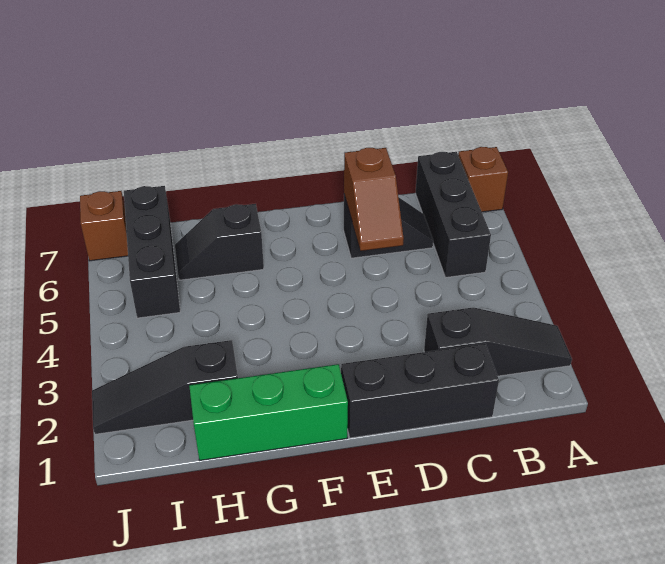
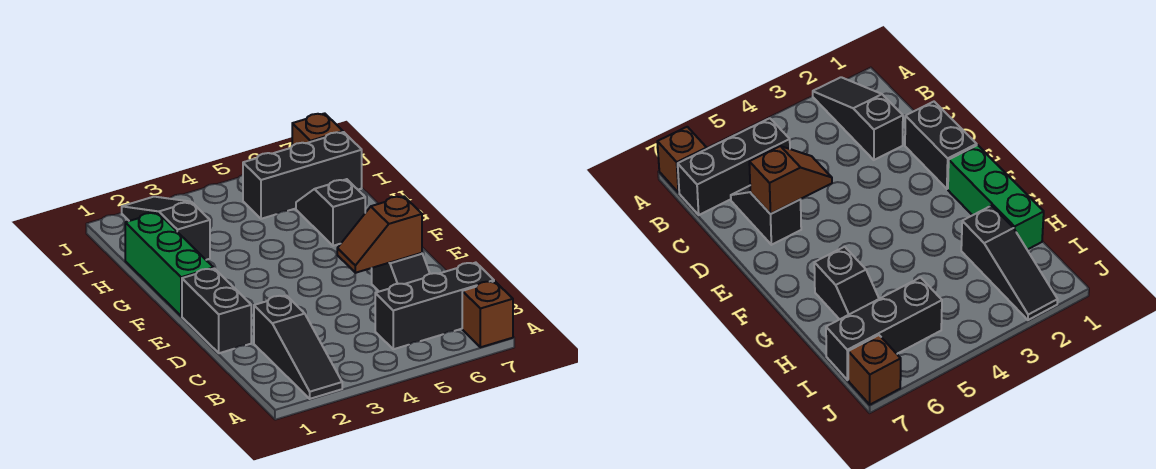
black 1x3 brick [341,344,499,438] -> black 1x2 brick [182,268,251,353]

